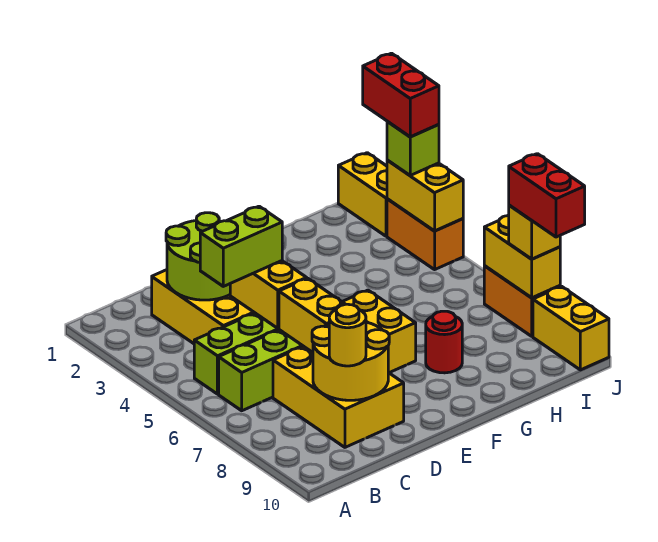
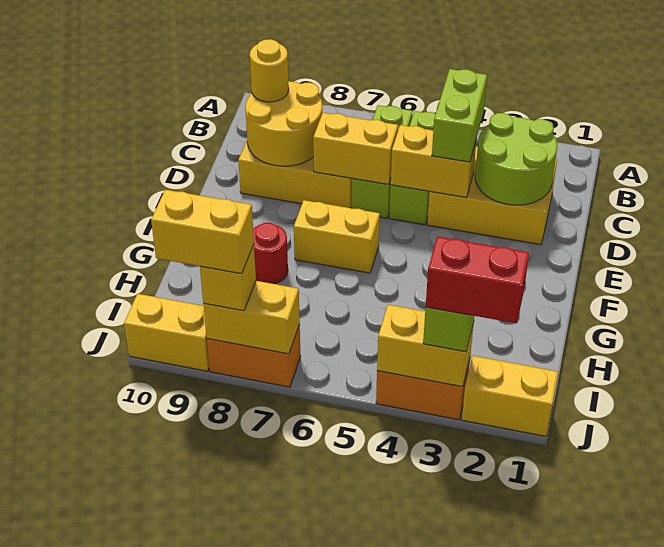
red 1x2 brick [509,154,585,237] -> yellow 1x2 brick [151,190,254,274]

